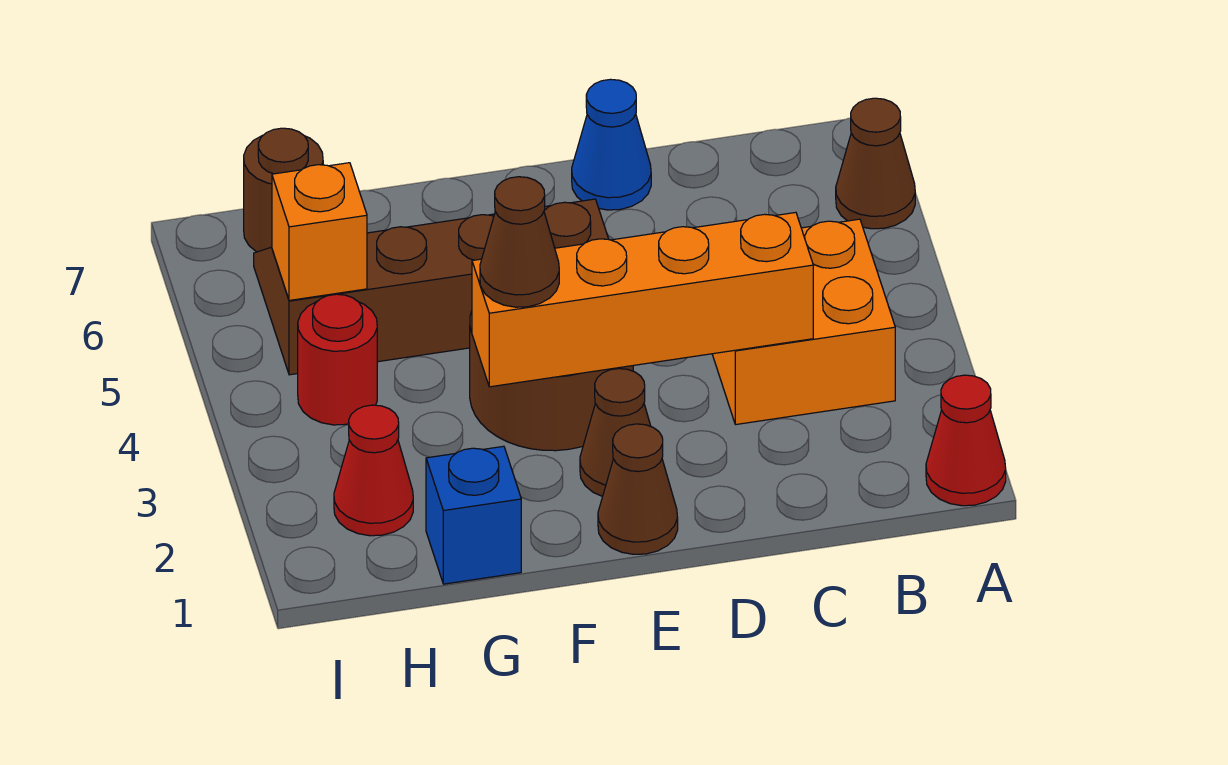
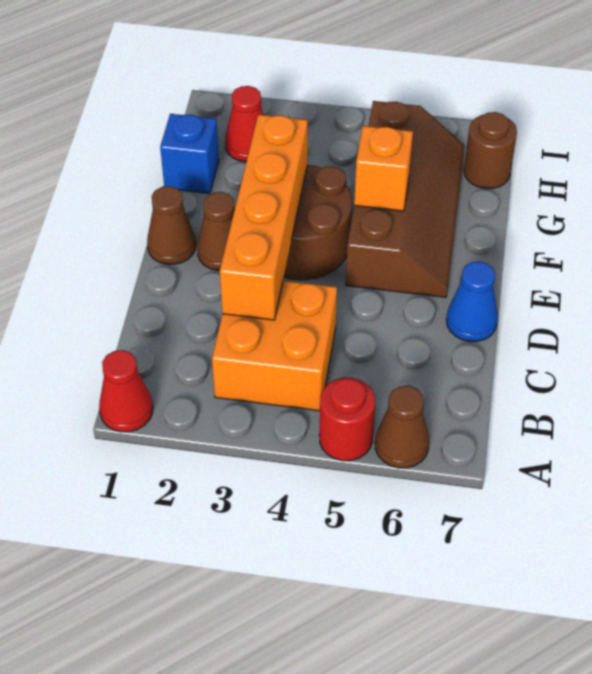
brown 1x1 cone [480,177,559,307] -> none
red 1x1 round brick [298,294,377,425] -> red 1x1 round brick moved to [319,378,375,461]
orange 1x1 brick [272,163,367,300] -> orange 1x1 brick moved to [354,126,413,211]

